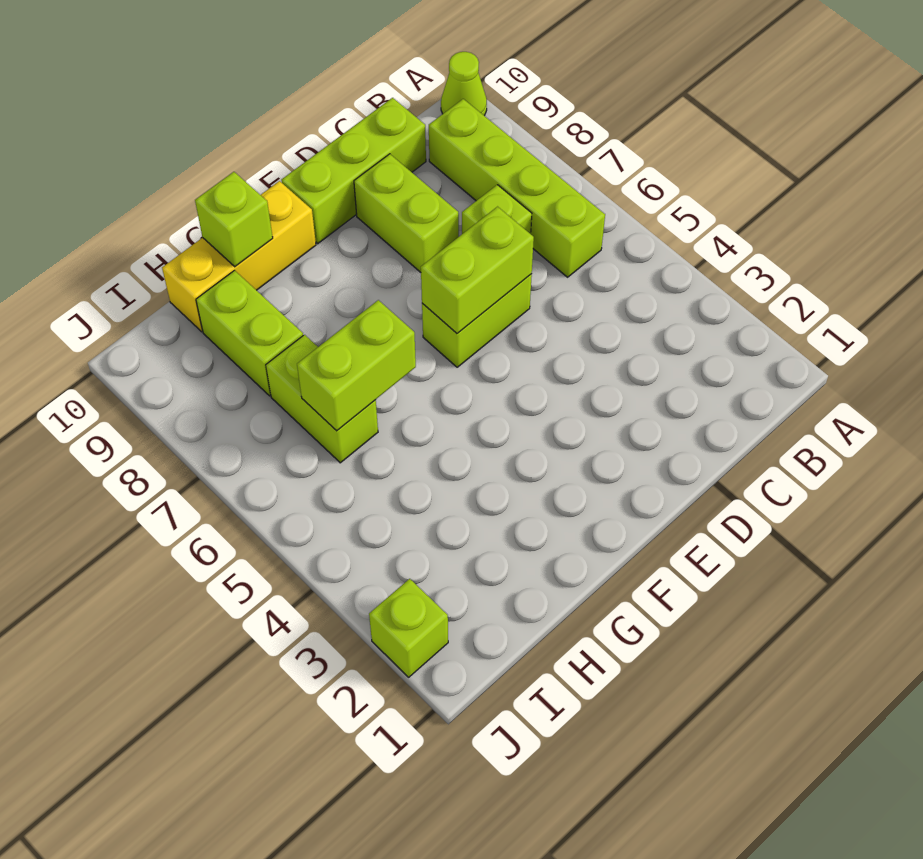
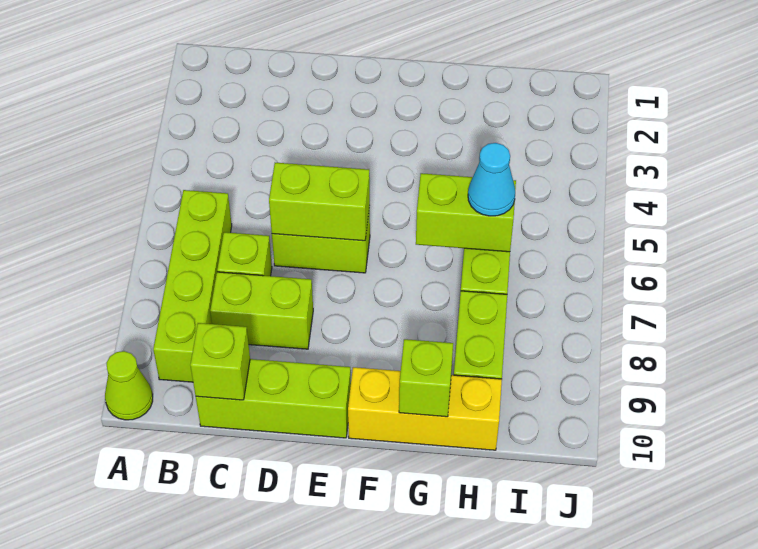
lime 1x2 brick [354,154,459,272] -> lime 1x2 brick turned to [210,272,313,349]
none -> cyan 1x1 cone [468,143,515,216]
lime 1x1 brick [369,579,448,677] -> lime 1x1 brick moved to [190,323,250,400]

